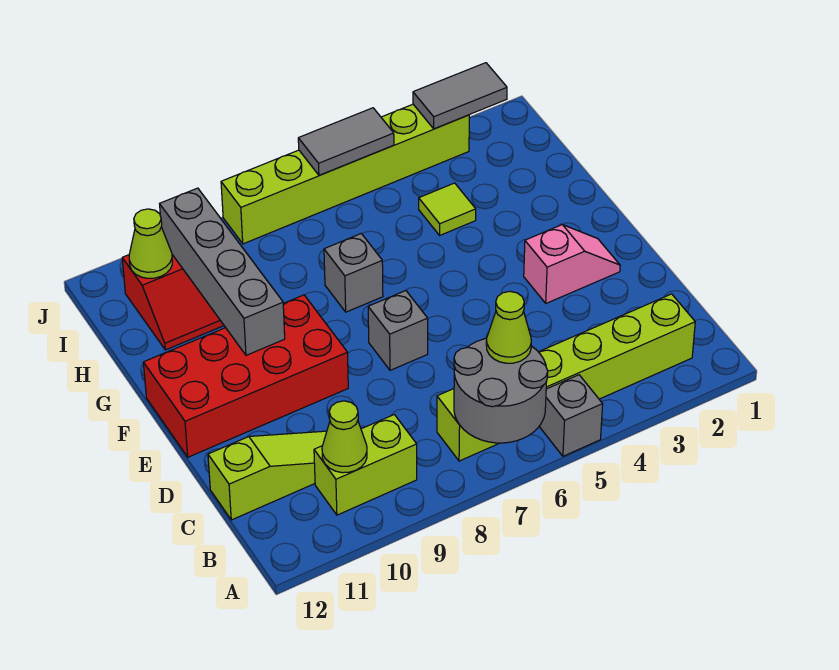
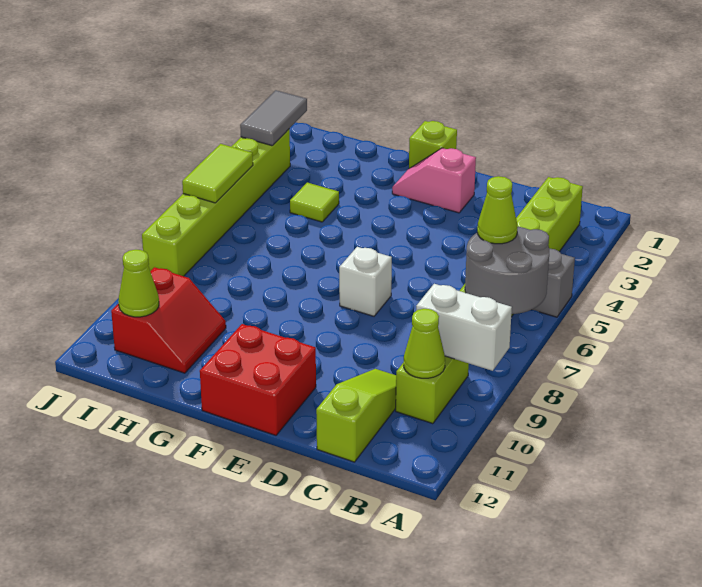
none -> white 1x2 brick [416,284,512,371]
pink 1x2 slope [524,225,620,303] -> pink 1x2 slope turned to [392,148,476,213]
grey 1x1 brick [368,290,428,370] -> white 1x1 brick [339,247,392,316]
red 2x4 brick [143,295,348,457] -> red 2x2 brick [200,324,316,435]
none -> lime 1x1 brick [409,121,457,168]
grey 1x4 brick [160,188,285,355] -> none
grey 1x1 brick [324,234,383,312] -> none
grey 1x2 tile [298,108,394,175] -> lime 1x2 tile [182,144,253,203]

